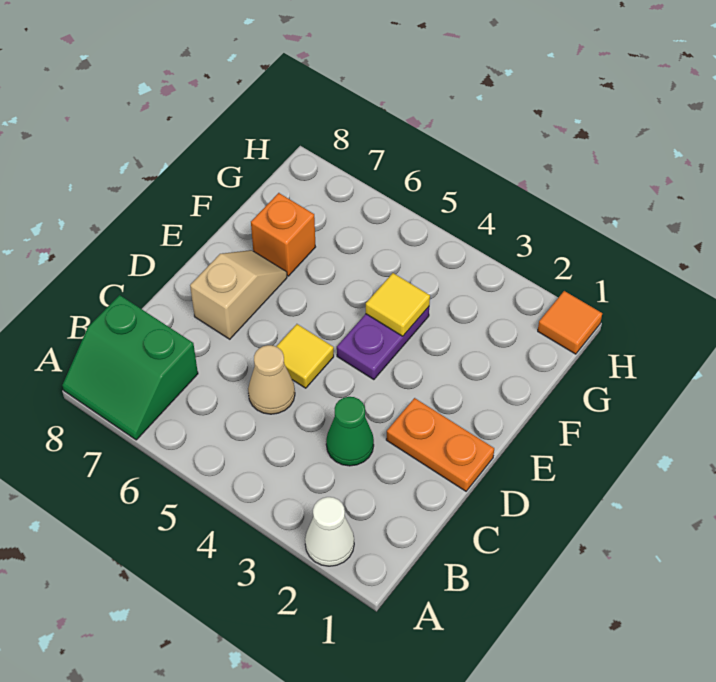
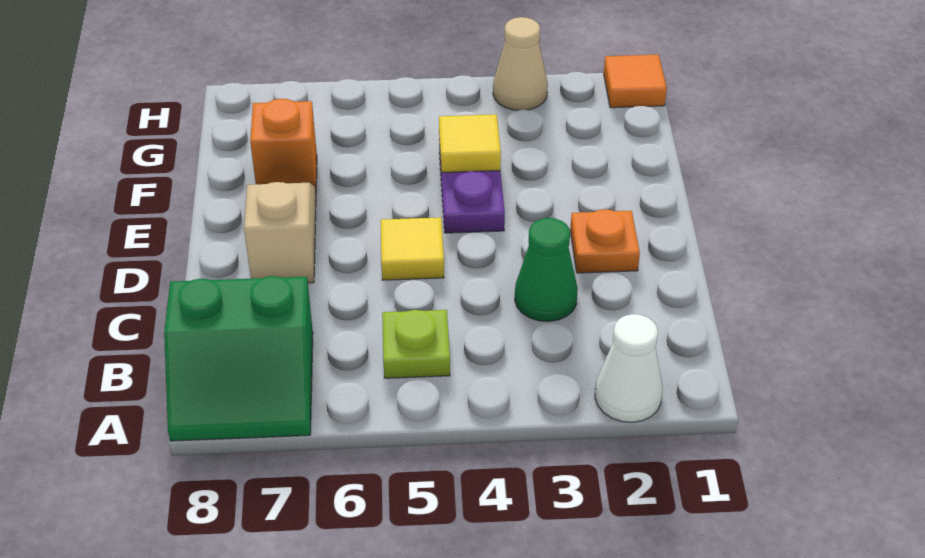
none -> lime 1x1 plate [382,310,450,378]
tan 1x1 cone [248,345,295,414] -> tan 1x1 cone moved to [493,17,548,110]
orange 1x2 plate [386,398,494,491] -> orange 1x1 plate [570,209,640,273]

